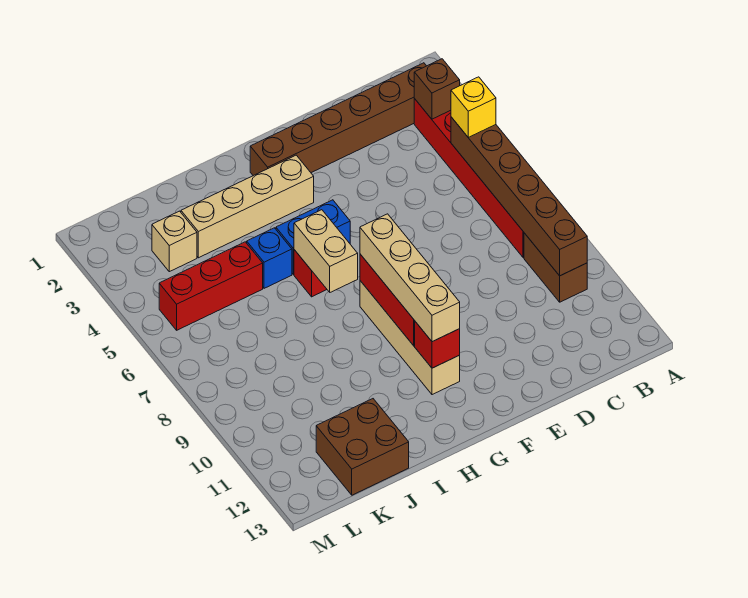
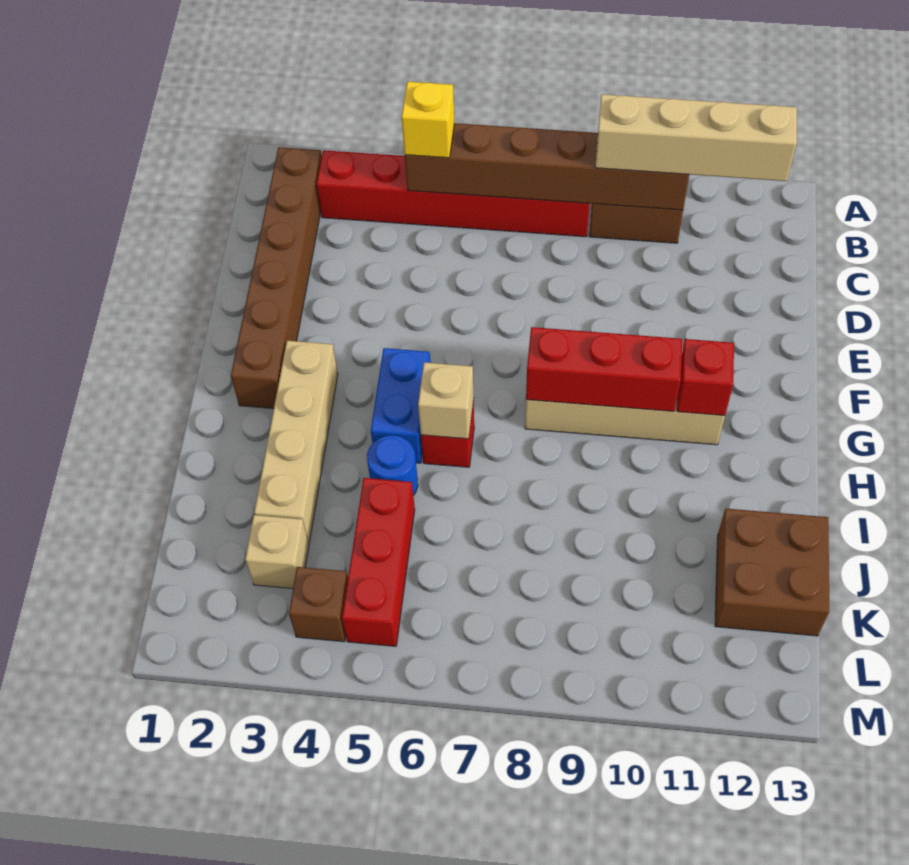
brown 1x1 brick [414,59,460,119] -> brown 1x1 brick moved to [289,567,348,642]
tan 1x4 brick [360,214,460,342] -> tan 1x4 brick moved to [595,94,797,181]
tan 1x2 brick [294,210,358,292] -> tan 1x1 brick [418,362,474,439]
blue 1x1 brick [247,228,292,288] -> blue 1x1 round brick [367,435,418,496]

